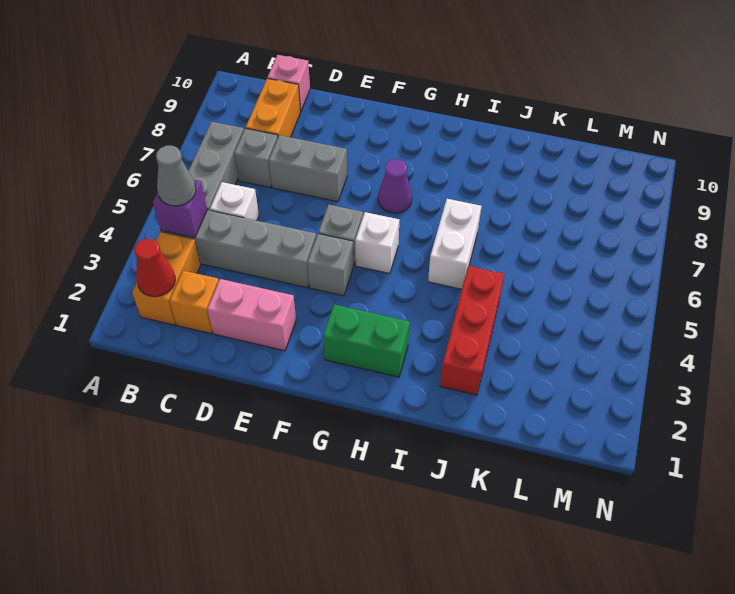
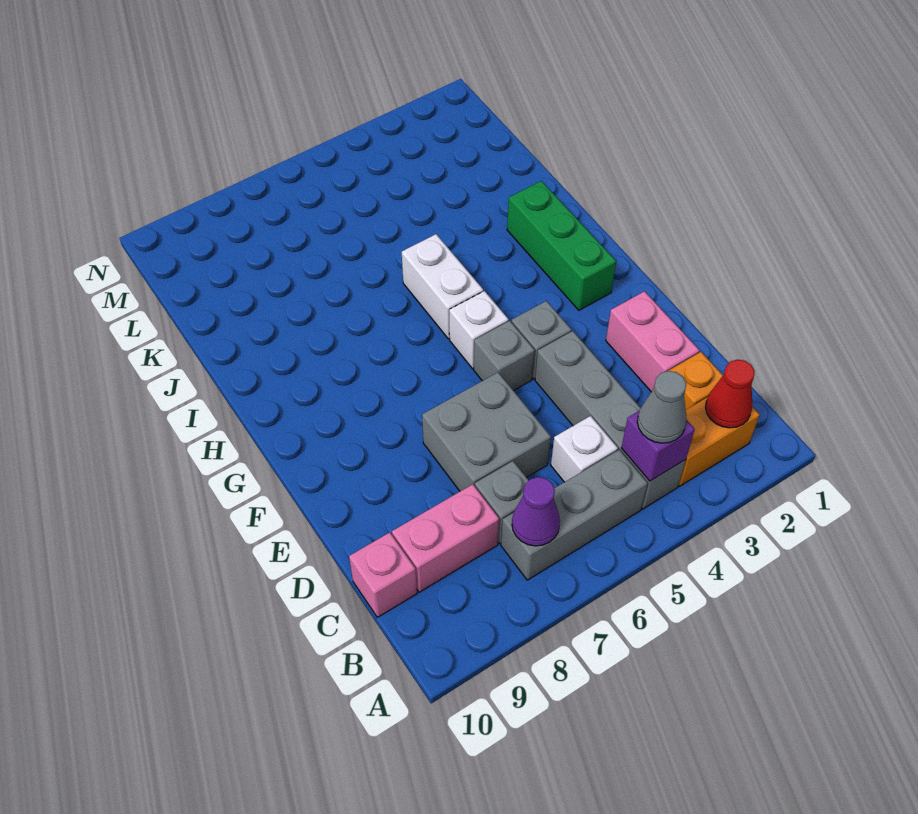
orange 1x2 brick [246,78,301,137] -> pink 1x2 brick [392,484,499,592]
grey 1x2 brick [269,135,347,202] -> grey 2x2 brick [422,372,551,491]
green 1x2 brick [323,304,410,377] -> green 1x3 brick [507,181,616,310]
purple 1x1 cone [378,159,412,213] -> purple 1x1 cone moved to [512,477,560,546]
white 1x2 brick [428,199,481,289] -> white 1x2 brick turned to [402,234,483,339]
red 1x3 brick [440,266,504,395] -> none

